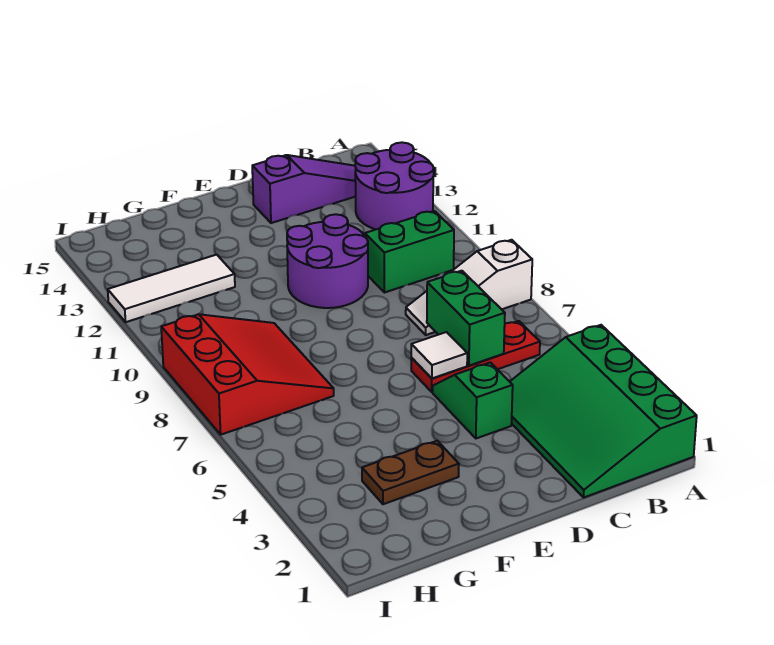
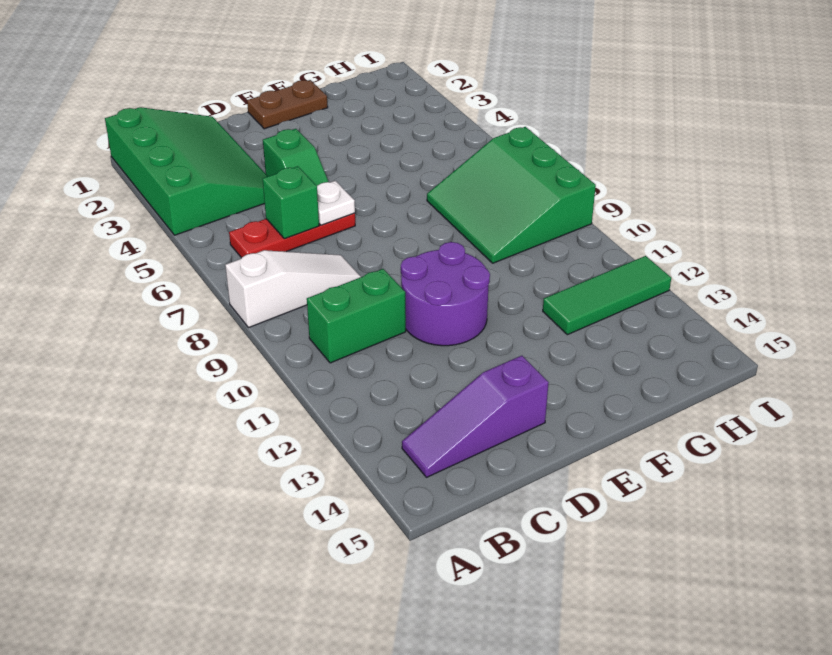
purple 2x2 round brick [355,142,434,229] -> none
green 1x2 brick [427,271,505,366] -> green 1x1 brick [263,166,319,239]
white 1x1 tile [411,332,467,378] -> white 1x1 plate [317,181,355,225]
brown 1x2 plate [362,441,459,504] -> brown 1x2 plate moved to [247,80,328,129]
red 3x3 slope [161,314,334,435] -> green 3x3 slope [427,127,596,263]
white 1x3 tile [108,255,235,322] -> green 1x3 tile [543,256,671,335]

